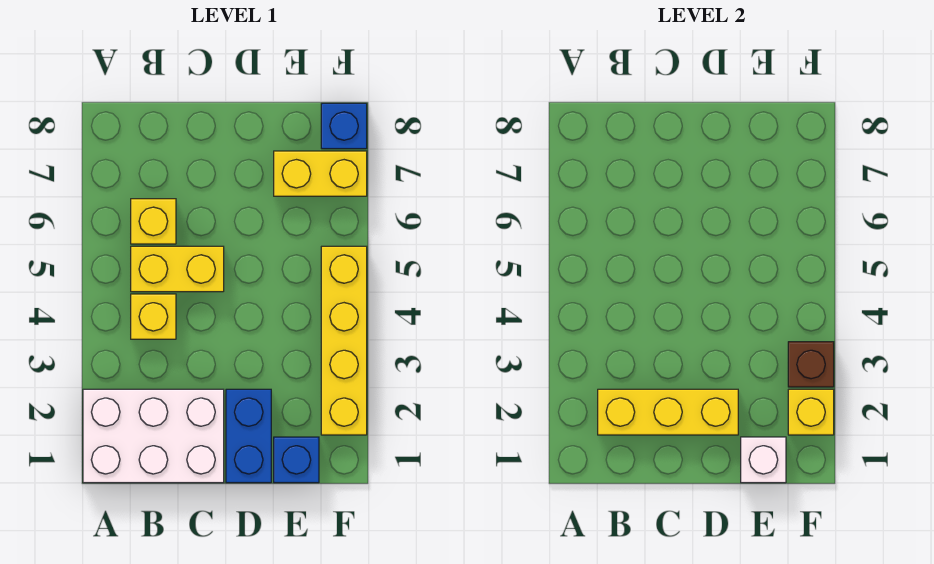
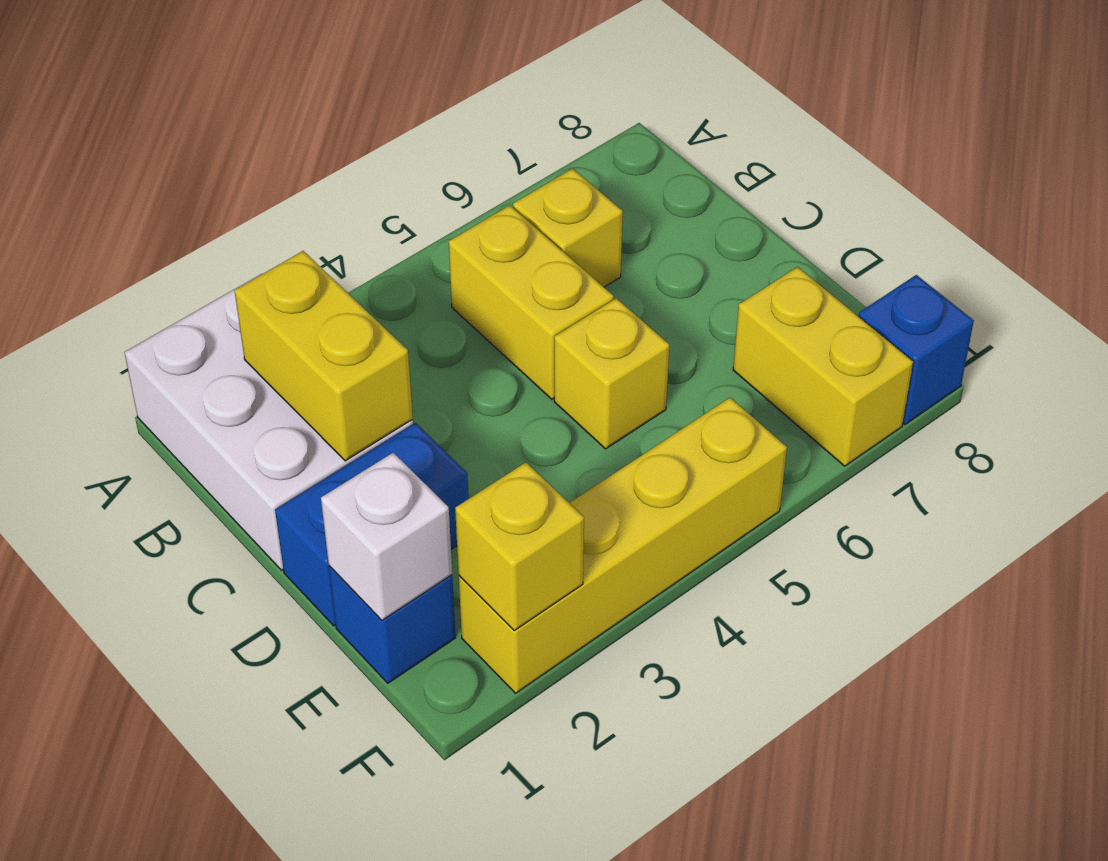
yellow 1x3 brick [598,389,738,435] -> yellow 1x2 brick [234,251,413,461]
yellow 1x1 brick [131,294,176,339] -> yellow 1x1 brick moved to [554,298,669,449]
brown 1x1 brick [788,342,834,387] -> none

